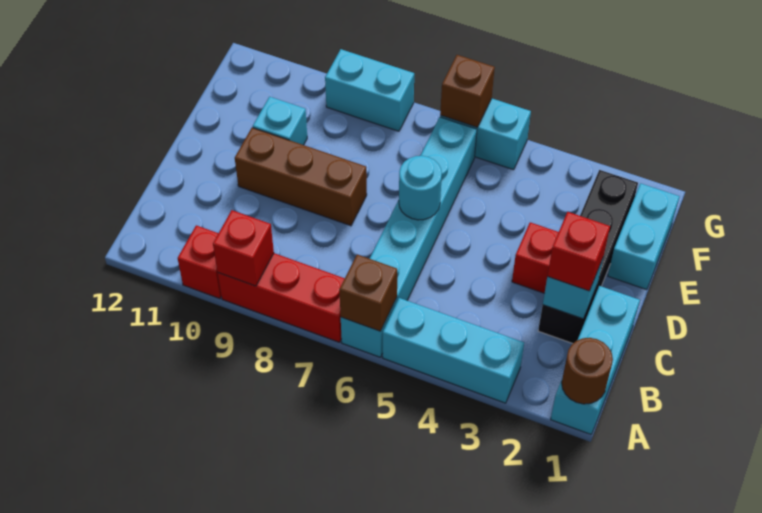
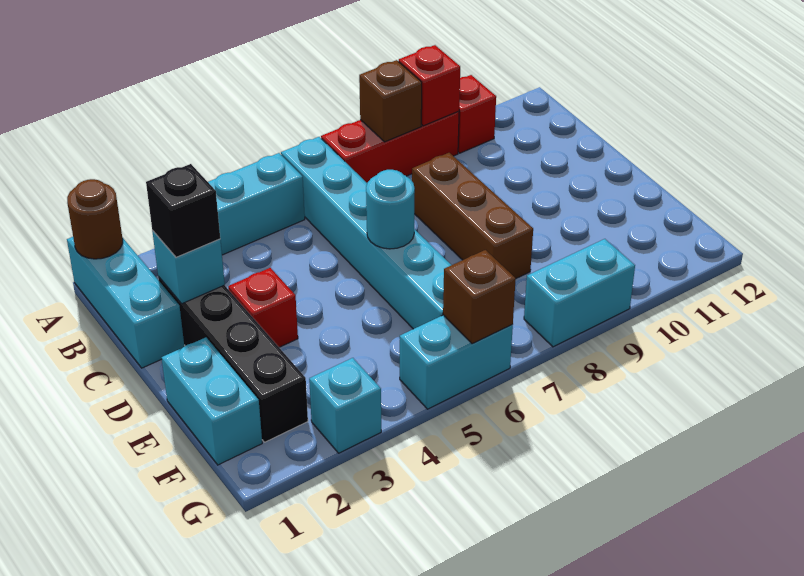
brown 1x1 brick [339,255,397,331] -> brown 1x1 brick moved to [359,60,422,142]
red 1x1 brick [547,212,610,291] -> black 1x1 brick [146,164,220,257]
brown 1x3 brick [235,128,367,226] -> brown 1x3 brick turned to [412,153,533,278]
cyan 1x1 brick [253,97,307,145] -> cyan 1x1 brick moved to [309,358,381,453]

